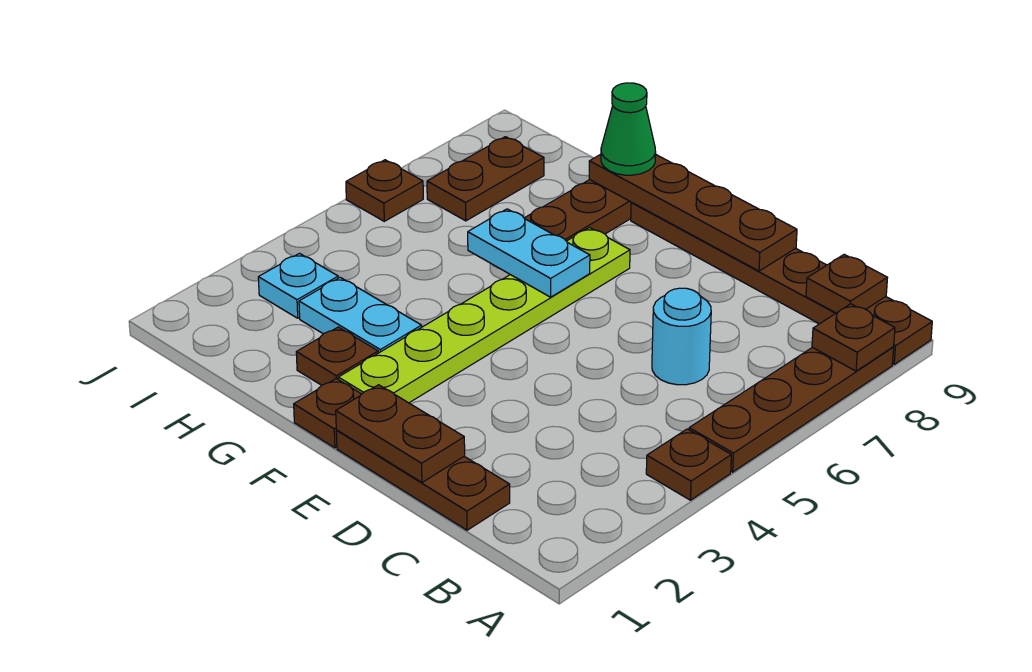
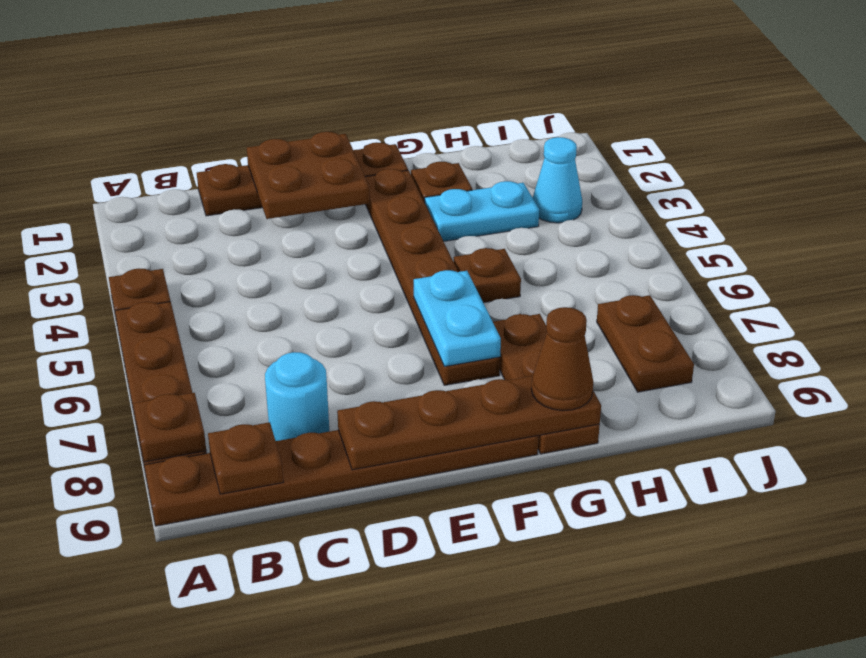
cyan 1x1 round brick [652,288,711,385] -> cyan 1x1 round brick moved to [265,352,329,441]
brown 1x2 plate [336,385,465,482] -> brown 2x2 plate [247,132,370,219]
lime 1x6 plate [338,228,630,403] -> brown 1x6 plate [365,169,500,385]
cyan 1x2 plate [468,209,590,297] -> cyan 1x2 plate turned to [414,270,501,367]
green 1x1 cone [601,83,656,175] -> brown 1x1 cone [531,307,593,411]
cyan 1x1 plate [258,253,338,318] -> cyan 1x1 cone [533,137,582,223]
brown 1x1 plate [346,160,423,221] -> brown 1x1 plate moved to [454,248,521,303]

